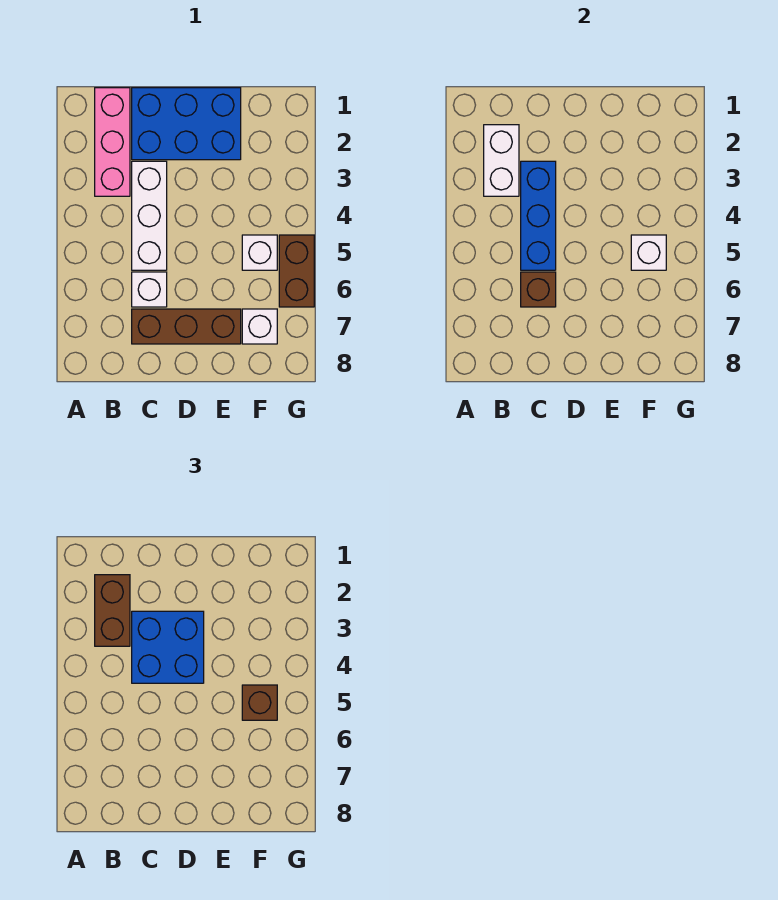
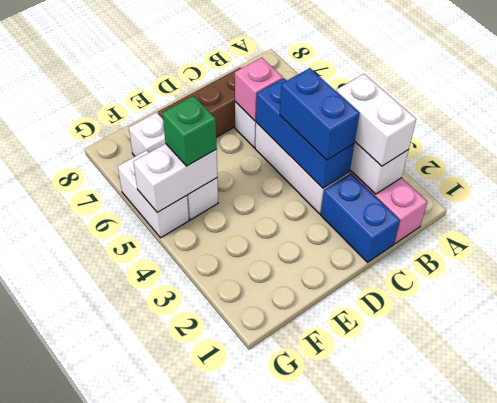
brown 1x2 brick [95,575,130,646] -> white 1x2 brick [336,74,416,166]
blue 2x3 brick [132,88,241,160] -> blue 1x2 brick [321,173,400,262]
blue 2x2 brick [132,611,204,683] -> blue 1x2 brick [280,68,360,160]
brown 1x1 brick [521,272,556,307] -> pink 1x1 brick [235,58,283,121]
white 1x1 brick [631,235,666,270] -> white 1x2 brick [133,144,217,212]
brown 1x1 brick [242,685,277,720] -> green 1x1 brick [162,96,217,166]
brown 1x2 brick [279,235,314,307] -> white 1x2 brick [118,150,189,238]

